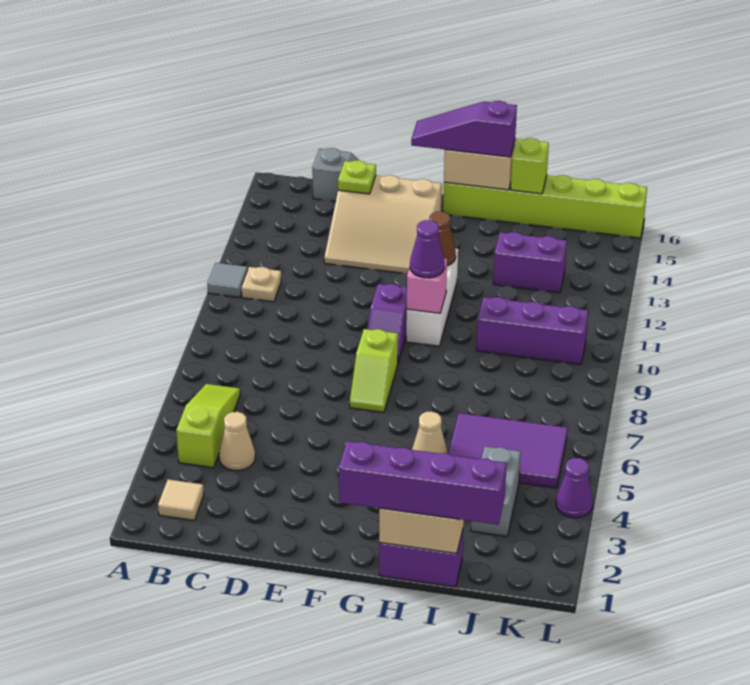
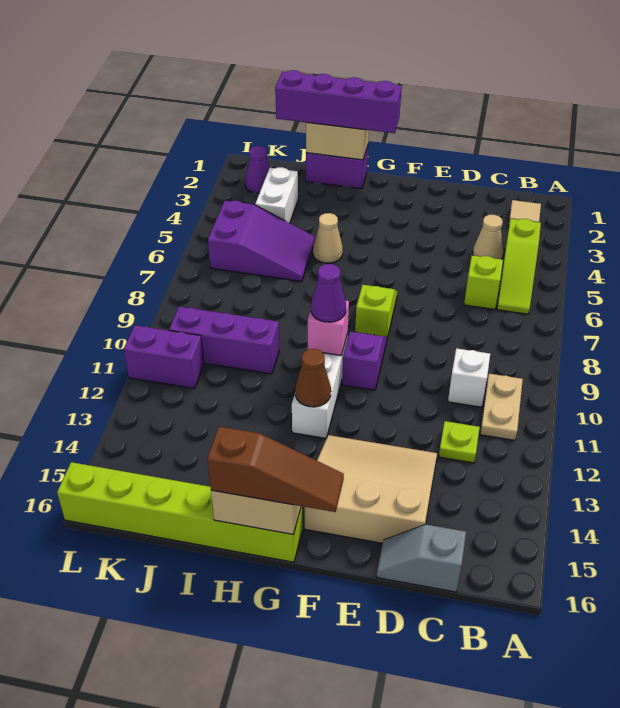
grey 1x1 tile [207,263,248,297] -> none
tan 1x1 plate [241,267,281,302] -> tan 1x2 plate [480,374,523,440]
none -> white 1x1 brick [448,348,490,407]
lime 1x1 plate [338,160,376,194] -> lime 1x1 plate moved to [439,421,480,463]
purple 1x3 slope [411,101,517,157] -> brown 1x3 slope [207,427,344,512]
purple 2x3 tile [448,413,568,488] -> purple 2x3 slope [208,201,315,281]
purple 1x2 brick [493,232,567,293] -> purple 1x2 brick moved to [124,325,204,389]
lime 1x1 brick [511,138,549,194] -> lime 1x1 brick moved to [464,255,503,309]
grey 1x2 brick [471,446,521,536] -> white 1x2 brick [255,167,298,223]
purple 1x1 cone [556,458,593,518] -> purple 1x1 cone moved to [245,146,270,193]

